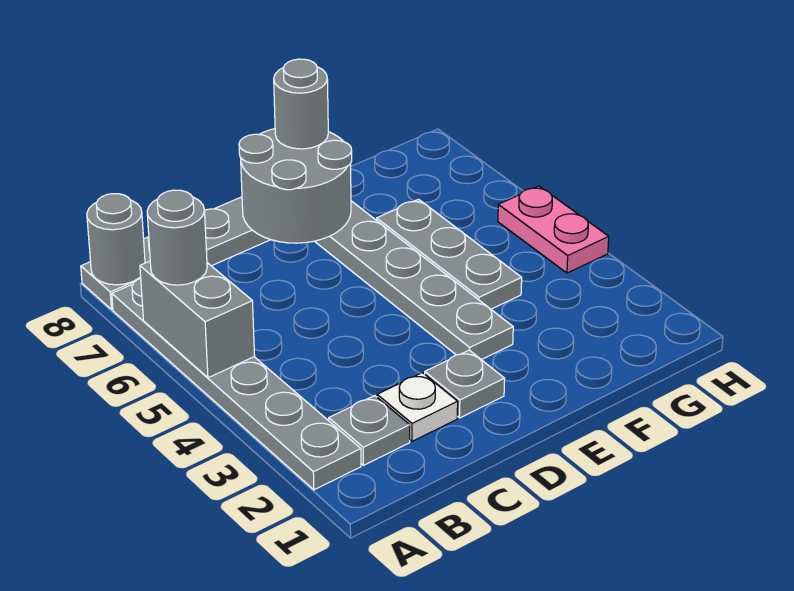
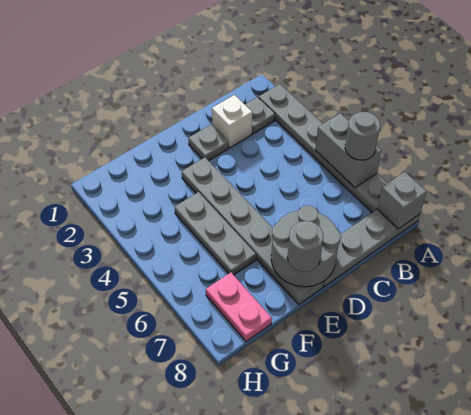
grey 1x1 round brick [87,194,145,285] -> grey 1x1 brick [377,172,427,229]
white 1x1 plate [377,373,458,441] -> white 1x1 brick [212,95,252,148]
pink 1x2 plate [498,186,609,273] -> pink 1x2 plate moved to [206,273,272,342]

